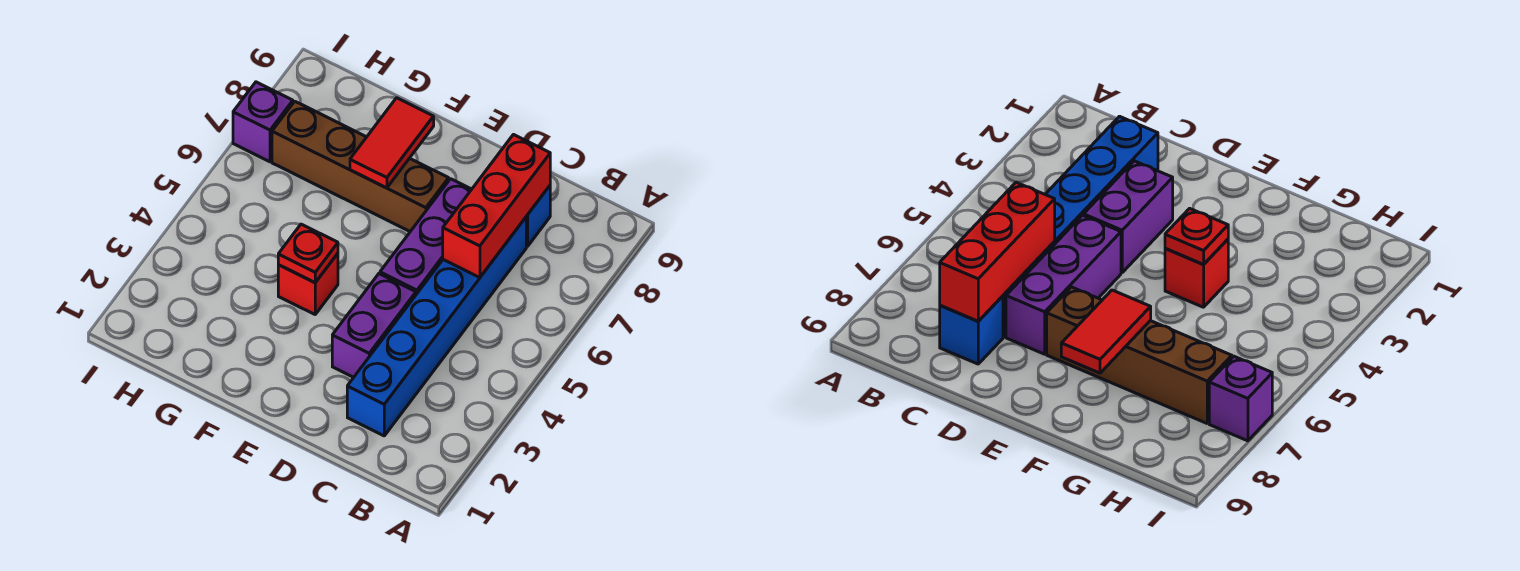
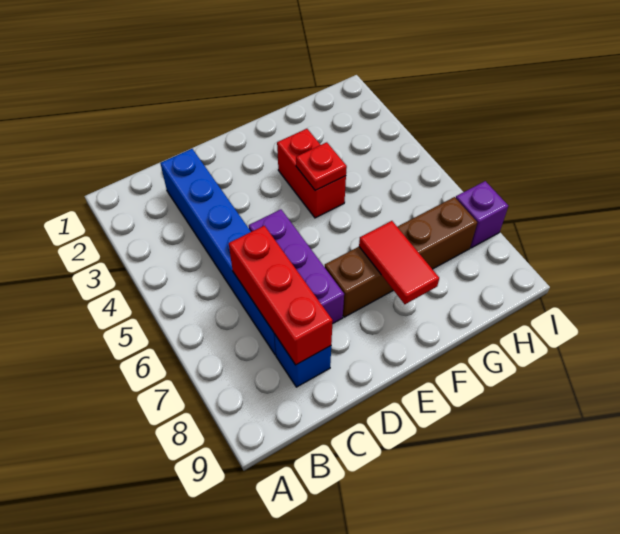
purple 1x2 brick [332,274,416,377] -> none
red 1x1 brick [278,254,338,314] -> red 1x2 brick [277,129,346,218]

